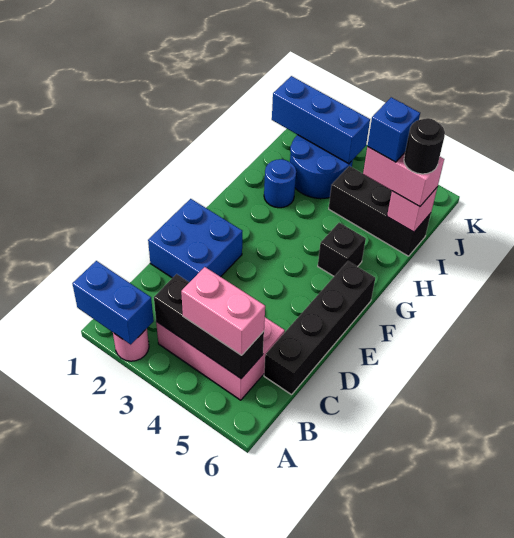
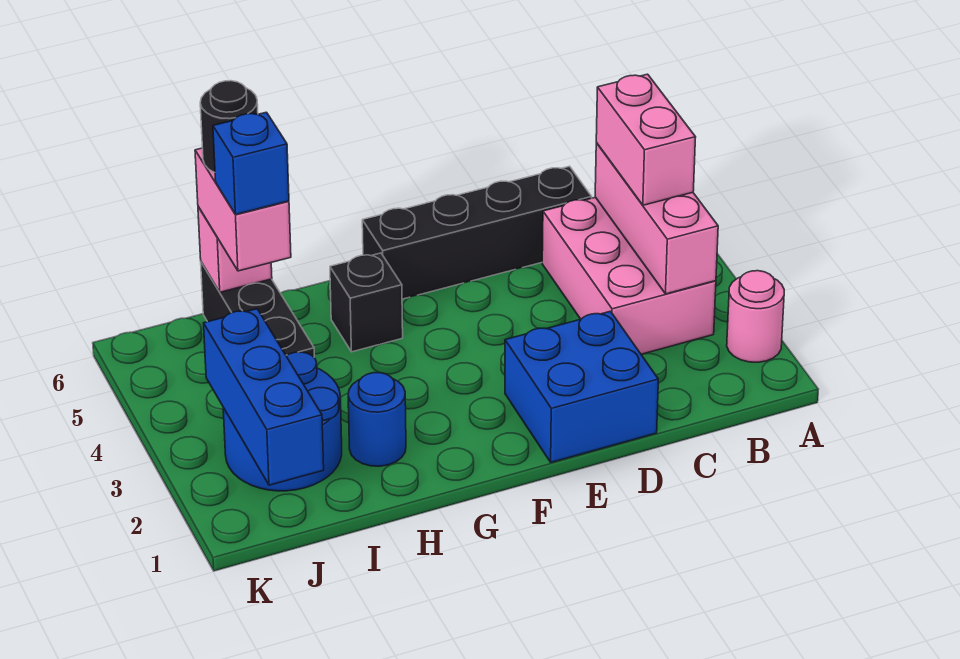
blue 1x2 brick [72,261,154,344] -> none
black 1x3 brick [154,274,264,378] -> pink 1x3 brick [595,143,718,294]

